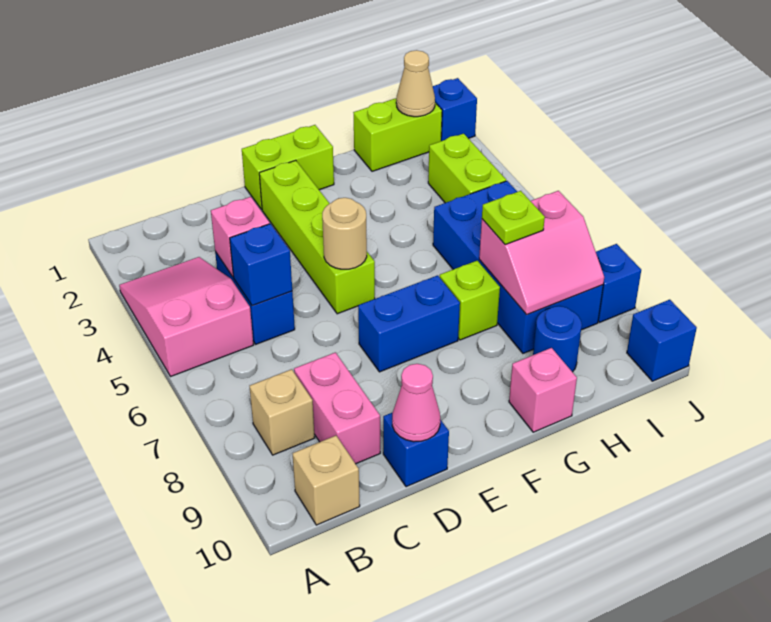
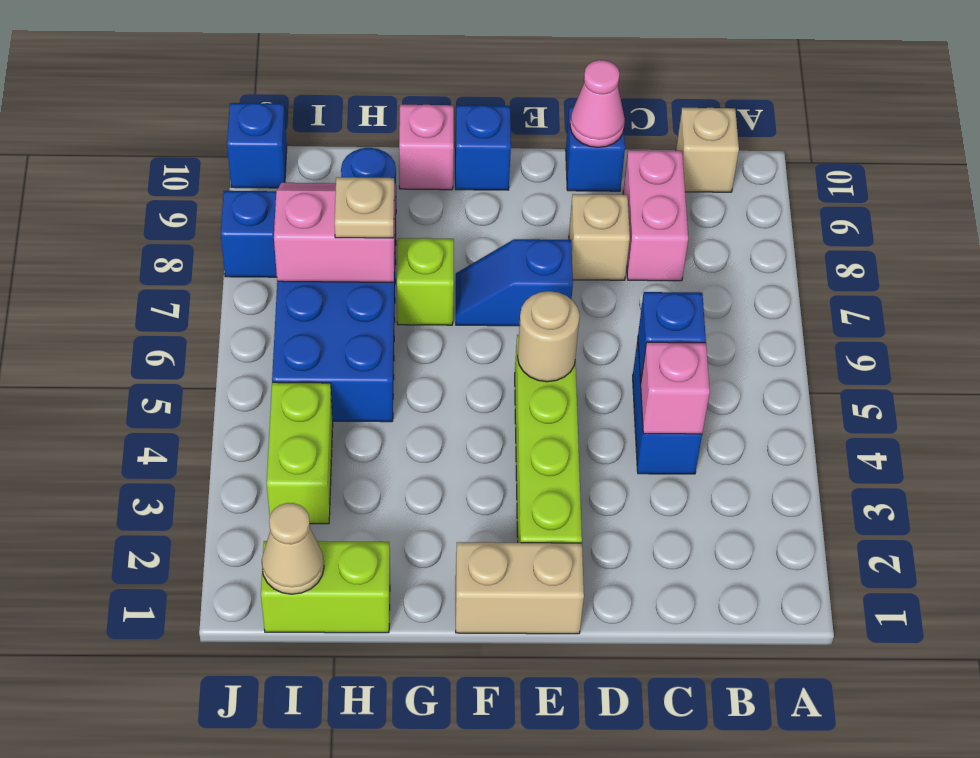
pink 2x3 slope [119,257,253,376] -> none
tan 1x1 brick [250,369,315,455] -> tan 1x1 brick moved to [569,194,630,280]
lime 1x2 brick [242,125,334,210] -> tan 1x2 brick [456,542,584,634]
blue 1x2 brick [358,275,460,372] -> blue 1x2 slope [456,239,573,326]
lime 1x1 plate [482,191,545,245] -> tan 1x1 plate [335,177,394,238]
blue 1x1 brick [433,78,477,141] -> blue 1x1 brick moved to [455,105,511,190]

